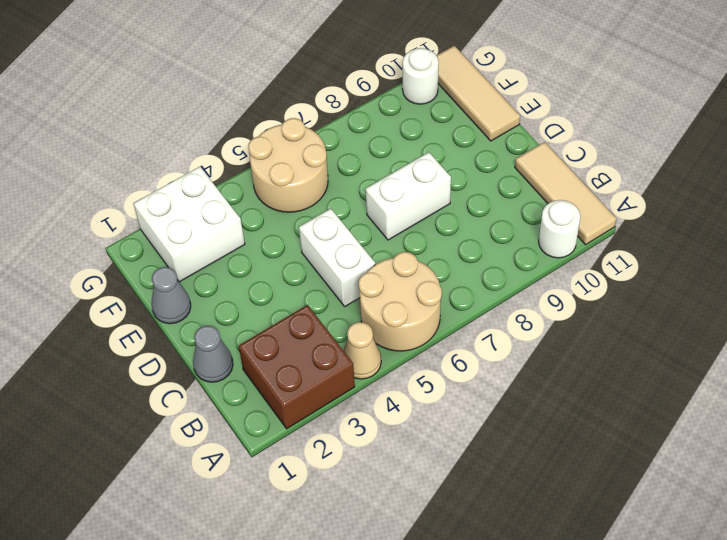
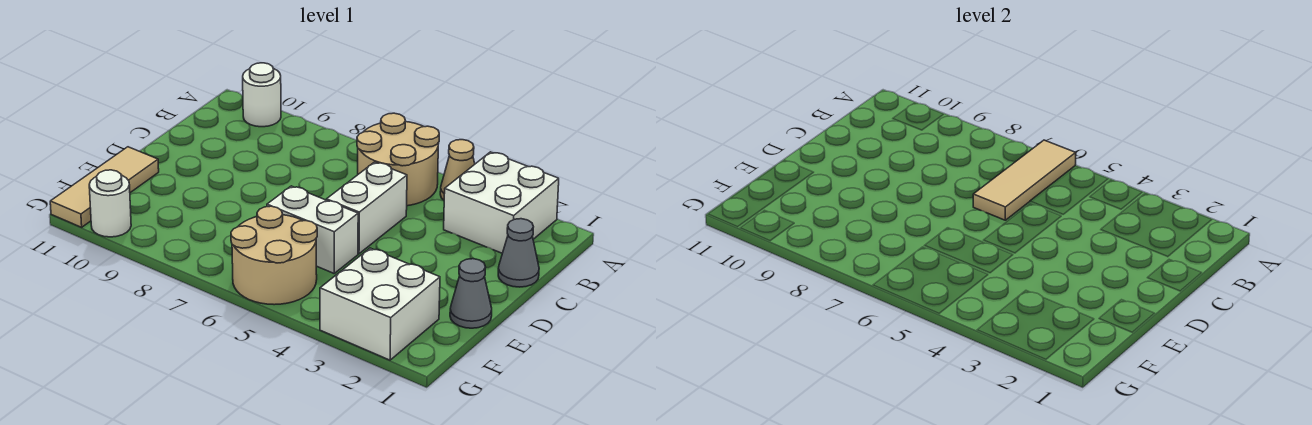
brown 2x2 brick [239,305,355,429] -> white 2x2 brick [444,152,559,253]
tan 1x3 tile [515,142,616,245] -> tan 1x3 tile moved to [973,140,1076,220]
white 1x2 brick [366,152,451,240] -> white 1x2 brick moved to [267,186,358,273]

